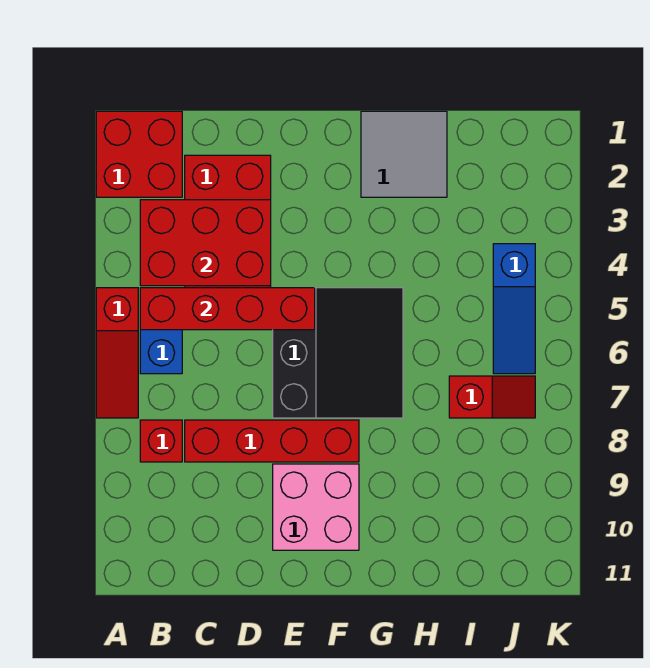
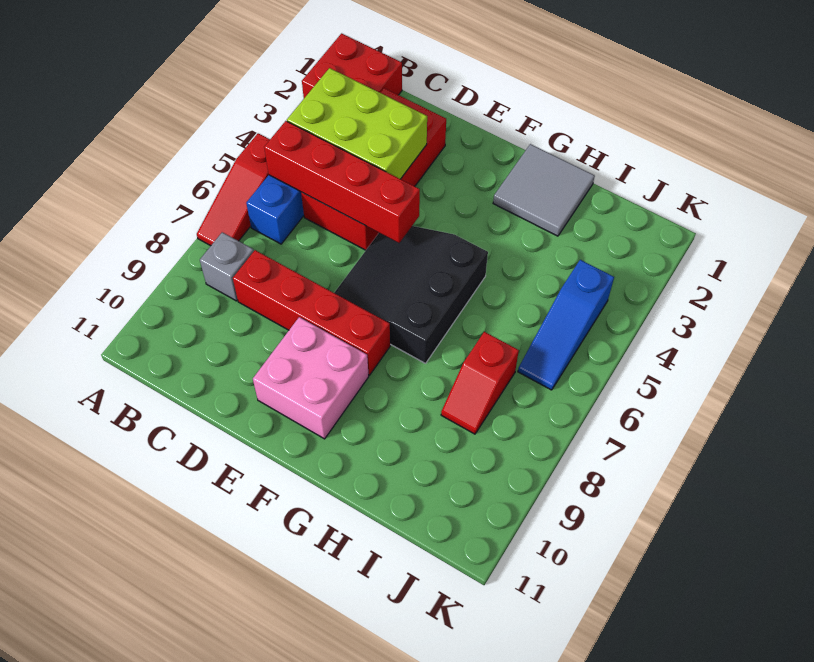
red 2x3 brick [140,200,271,286] -> lime 2x3 brick [287,68,427,179]
red 1x1 brick [140,420,182,462] -> grey 1x1 brick [200,232,254,301]
black 3x3 slope [273,288,403,418] -> black 3x3 slope turned to [334,226,488,363]
red 1x2 slope [449,376,535,418] -> red 1x2 slope turned to [441,332,519,434]

